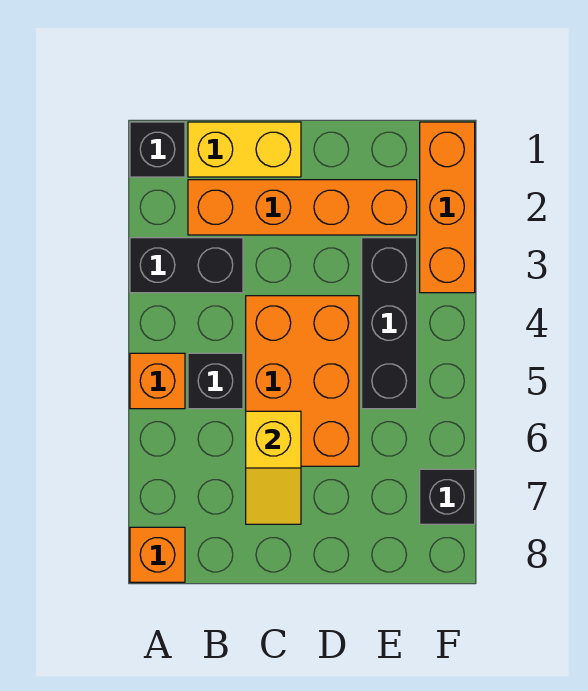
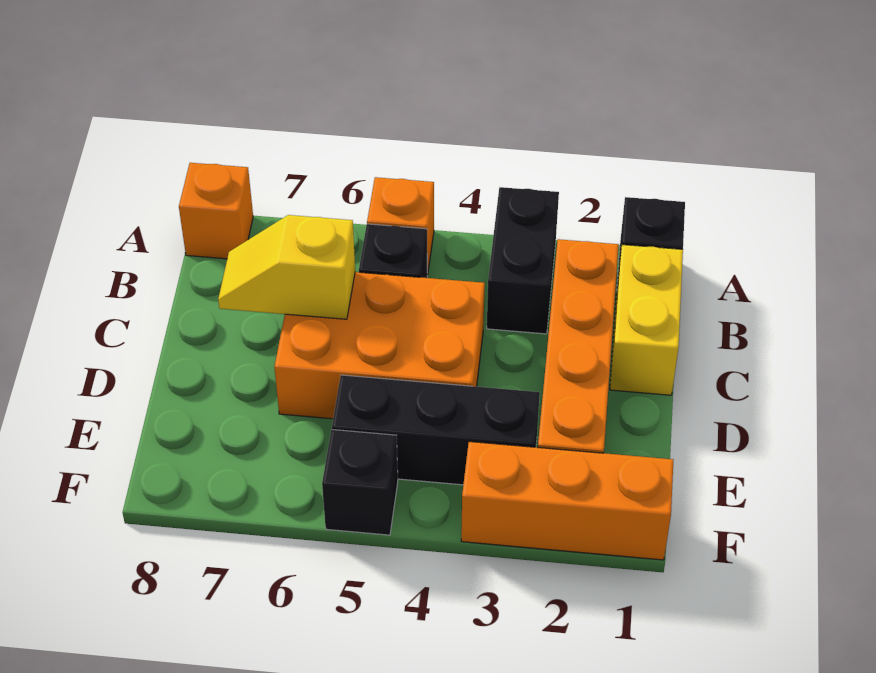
black 1x1 brick [420,469,475,524] -> black 1x1 brick moved to [322,430,398,535]

